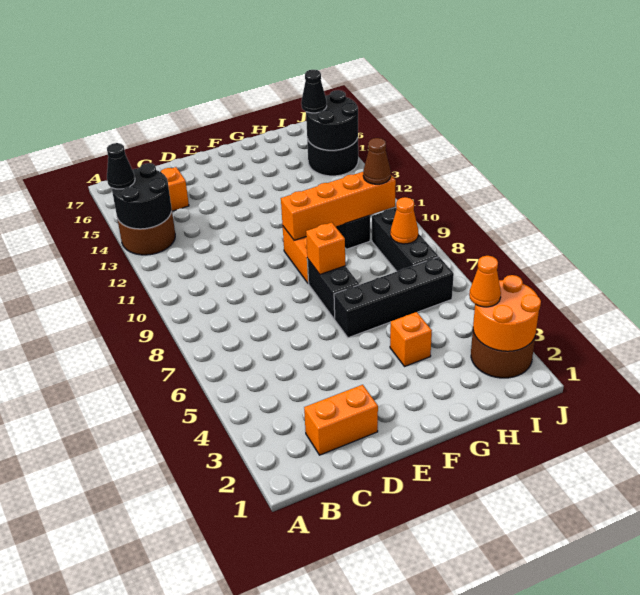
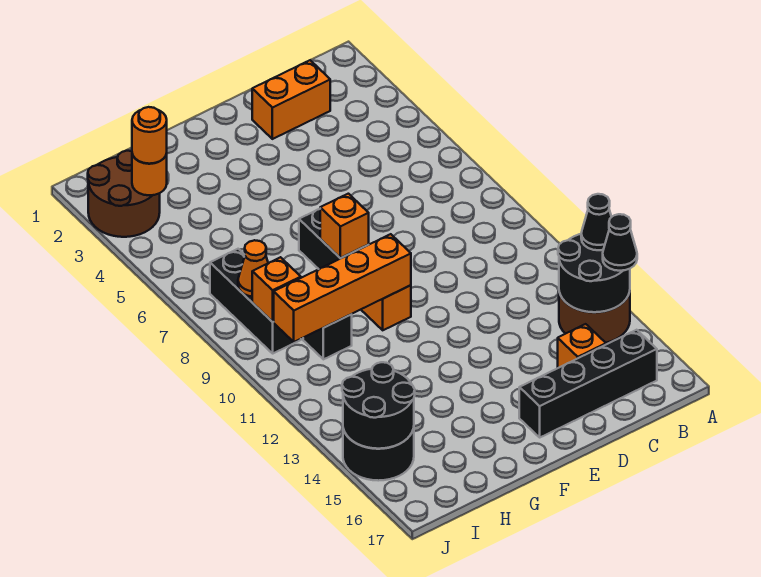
black 1x4 brick [334,257,454,338] -> black 1x4 brick moved to [519,330,657,437]
orange 1x1 brick [390,312,432,366] -> orange 1x1 brick moved to [252,257,301,322]
orange 2x2 round brick [473,275,541,351] -> orange 1x1 round brick [132,154,167,195]
orange 1x1 cone [469,256,501,307] -> orange 1x1 round brick [132,107,167,164]
brown 1x1 cone [363,138,391,184] -> none
black 1x1 cone [301,70,327,113] -> black 1x1 cone moved to [581,194,611,250]

